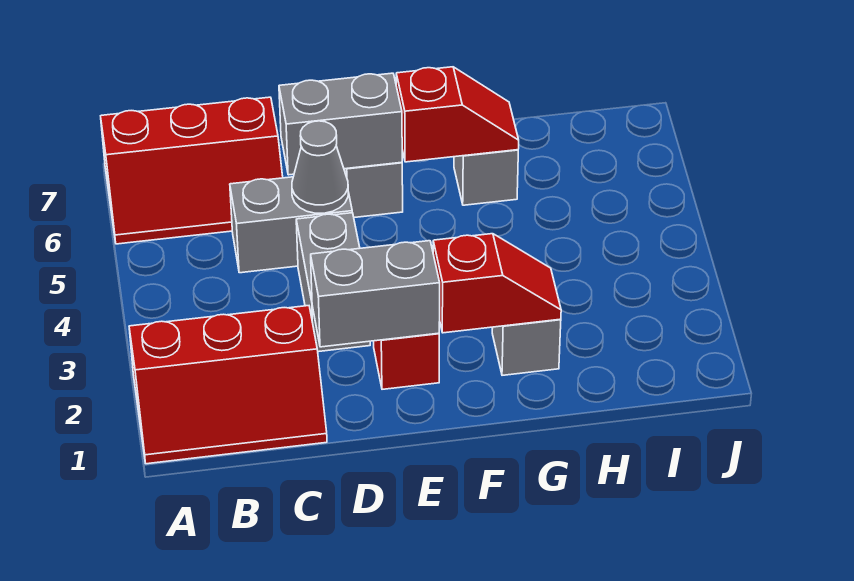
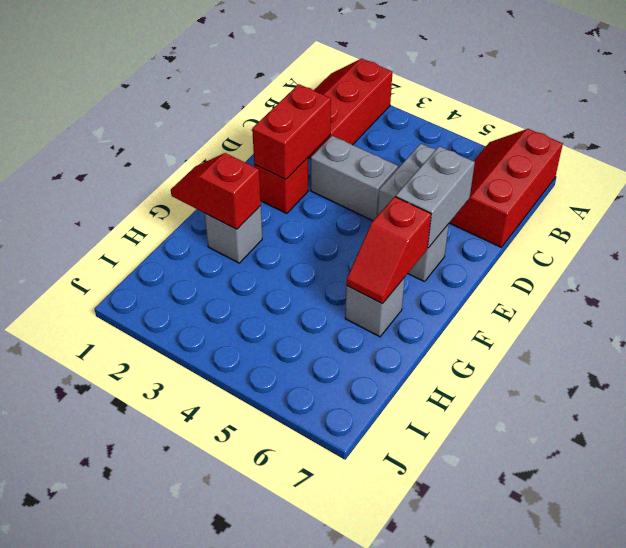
grey 1x2 brick [311,241,440,347] -> red 1x2 brick [252,84,331,179]
grey 1x1 cone [292,121,348,213] -> none
red 1x2 slope [433,234,561,333] -> red 1x2 slope turned to [171,153,261,229]

